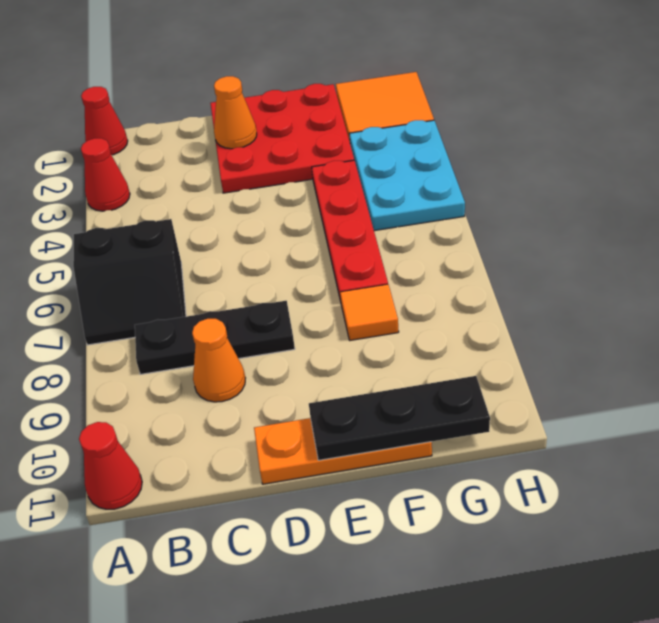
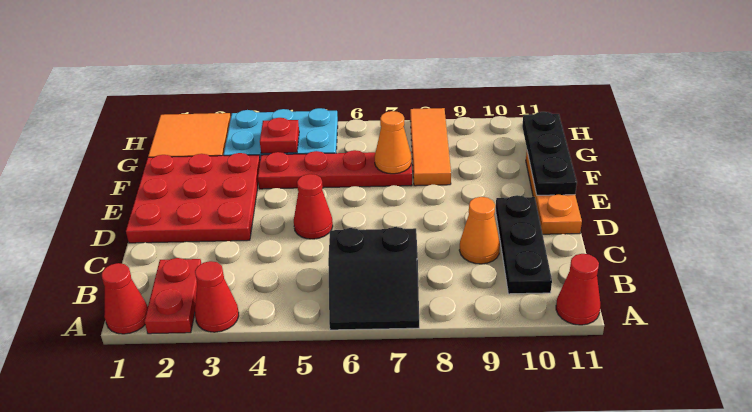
none -> red 1x2 plate [144,258,201,334]
black 2x2 slope [73,219,186,345] -> black 2x2 slope turned to [328,227,419,330]
black 1x3 plate [135,301,295,374] -> black 1x3 plate moved to [495,195,552,294]
orange 1x1 cone [214,76,257,149] -> orange 1x1 cone moved to [375,111,411,174]
none -> red 1x1 cone [294,174,333,239]
orange 1x1 tile [340,284,399,340] -> orange 1x3 tile [410,108,451,186]
none -> red 1x1 plate [260,118,299,153]

